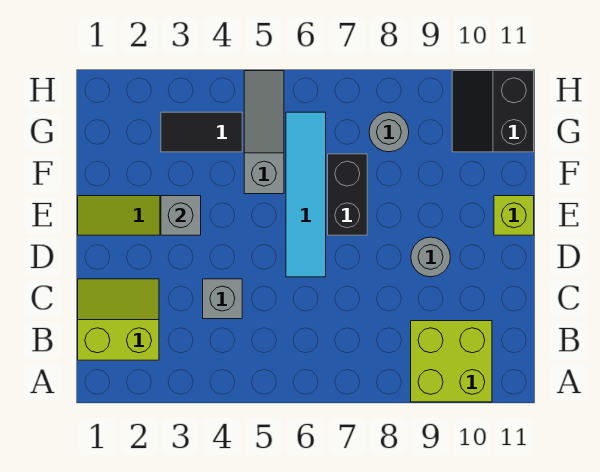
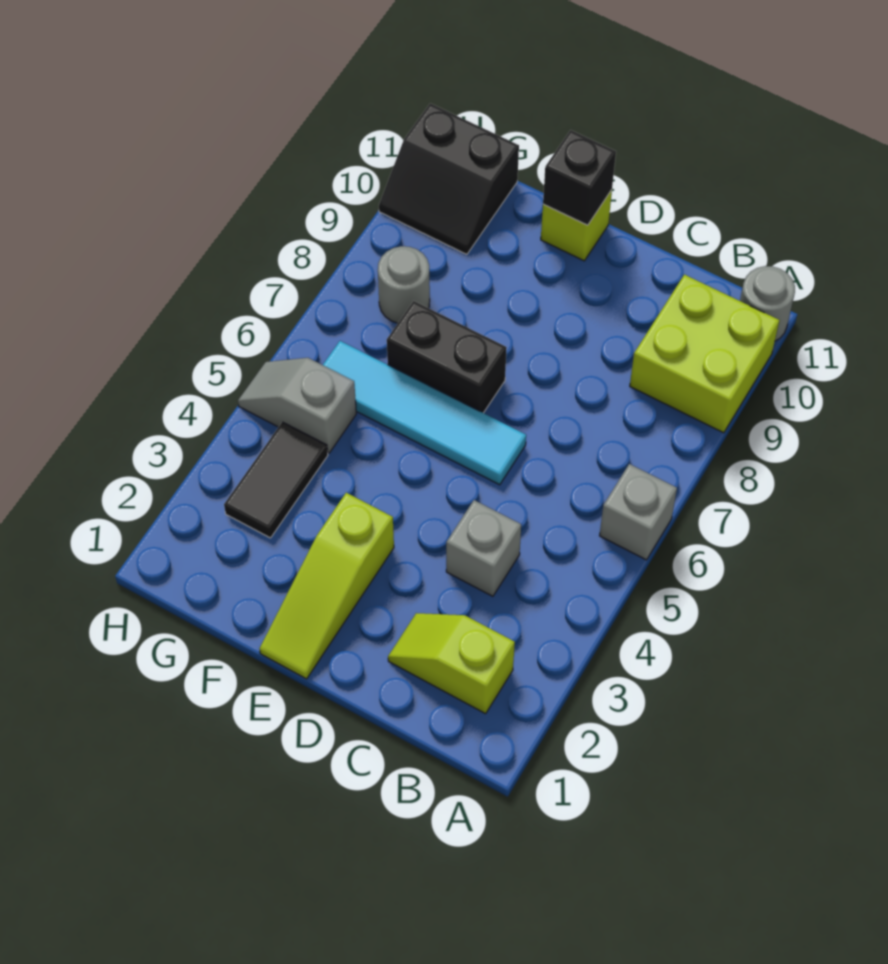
lime 2x2 slope [78,279,159,360] -> lime 1x2 slope [388,613,515,714]
grey 1x1 round brick [411,237,450,277] -> grey 1x1 round brick moved to [740,266,795,341]
grey 1x1 brick [161,196,201,235] -> grey 1x1 brick moved to [600,464,677,560]
none -> black 1x1 brick [543,130,616,225]
grey 1x3 slope [244,71,284,194] -> grey 1x2 slope [238,358,356,453]

